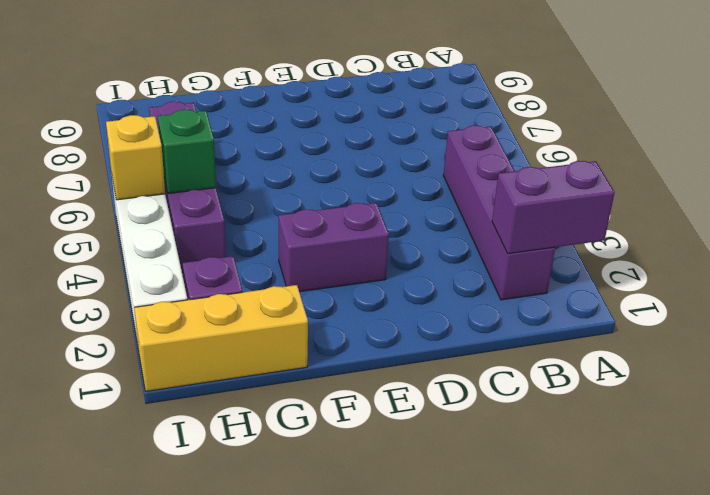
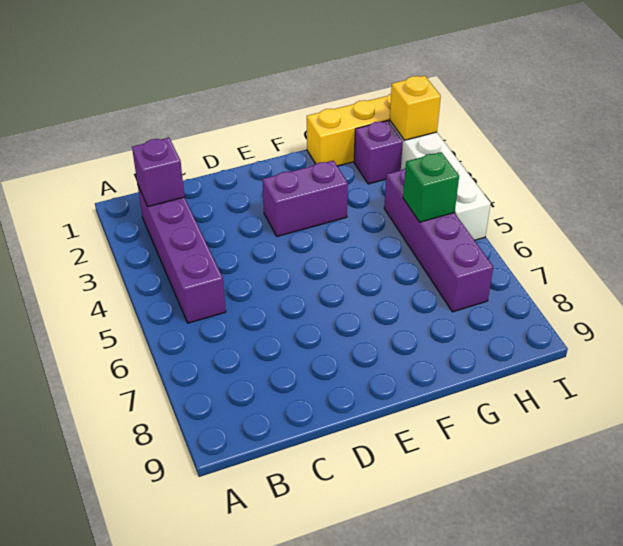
purple 1x2 brick [492,161,615,254] -> purple 1x1 brick [132,138,184,207]
yellow 1x1 brick [106,115,165,200] -> yellow 1x1 brick moved to [390,76,441,140]

